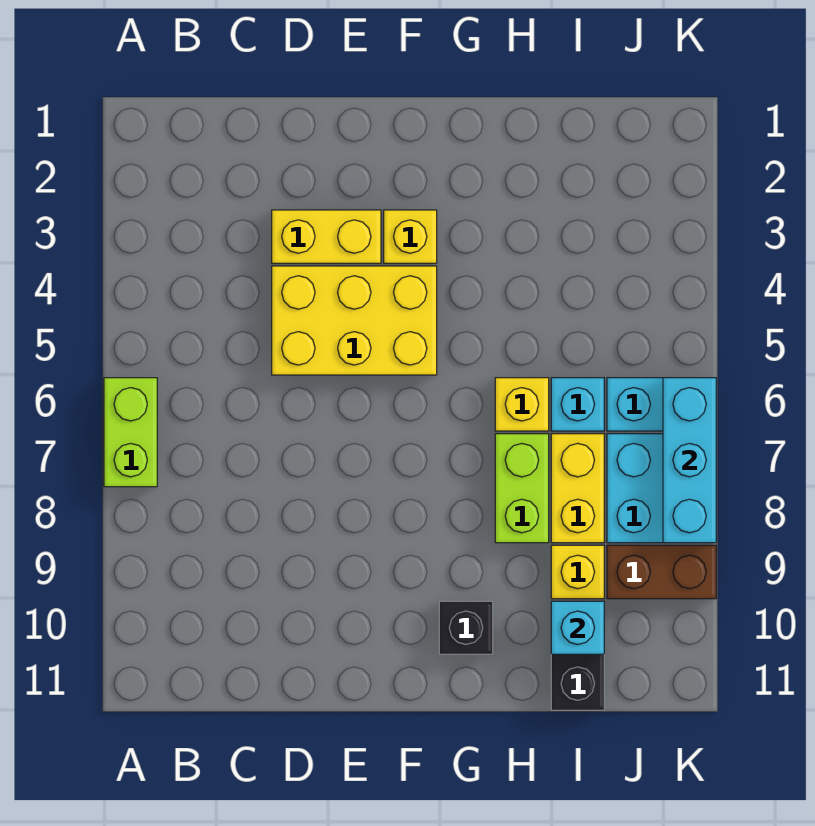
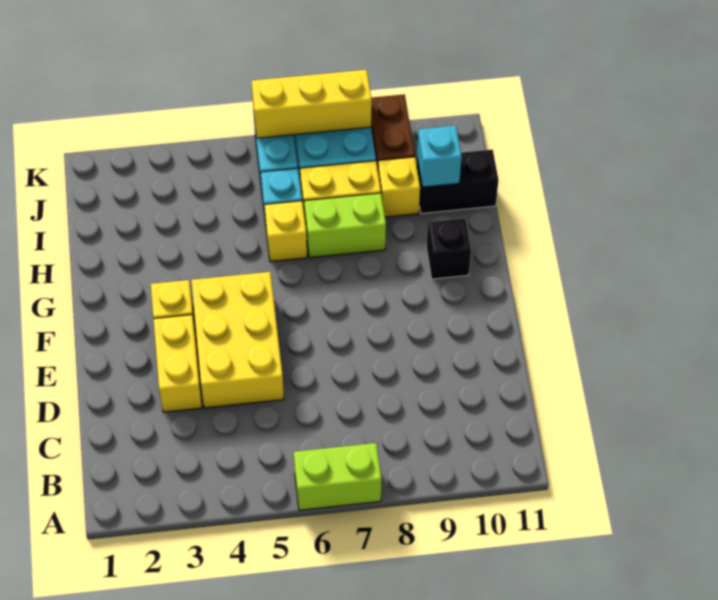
cyan 1x3 brick [663,378,716,543] -> yellow 1x3 brick [252,70,372,138]

